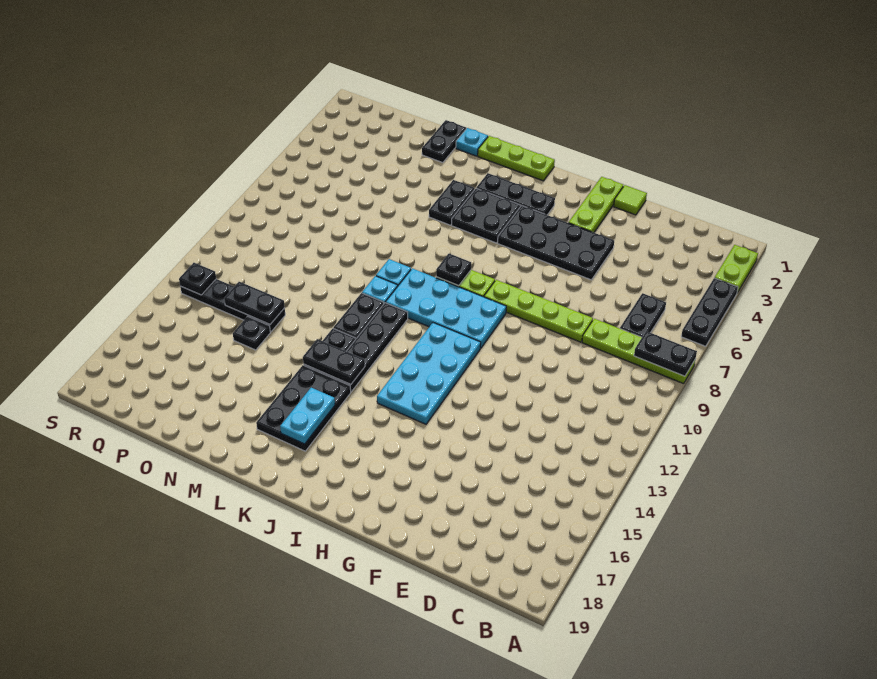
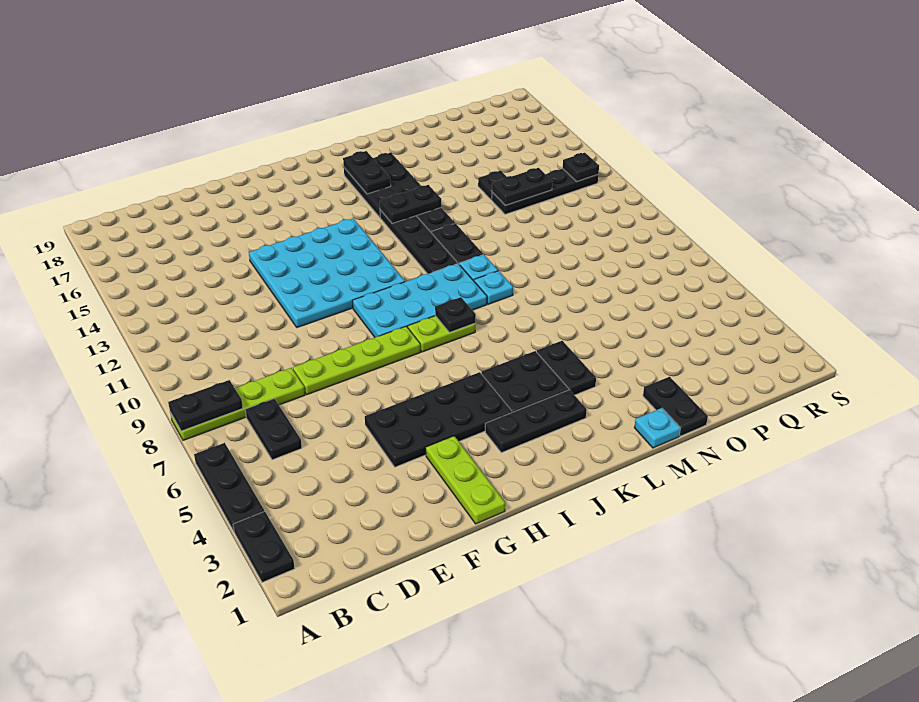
lime 1x2 plate [715,245,758,293] -> black 1x2 plate [233,511,295,582]
lime 1x1 tile [614,185,647,215] -> none
cyan 2x4 plate [377,323,481,424] -> cyan 4x4 plate [249,218,405,328]
lime 1x3 plate [478,136,555,181] -> none
cyan 1x2 plate [280,388,335,444] -> black 1x2 plate [343,151,391,194]

